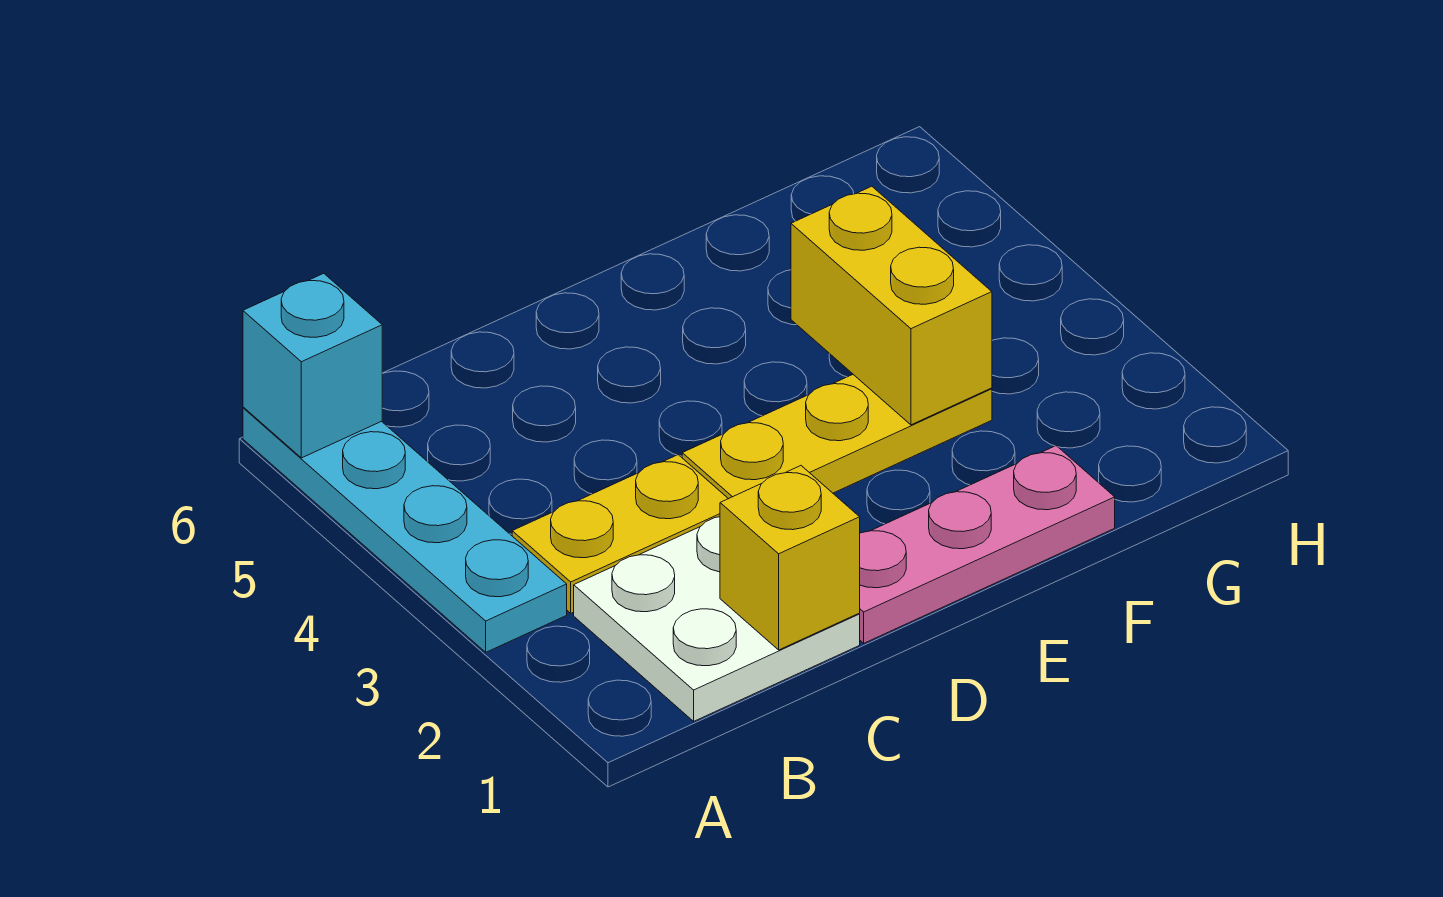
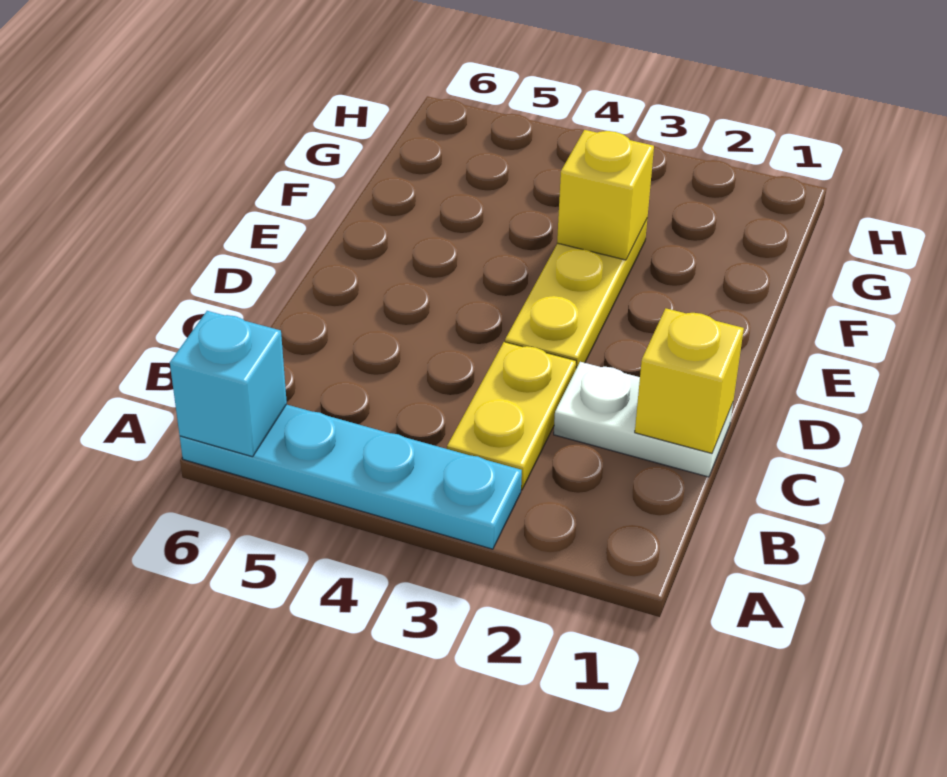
white 2x2 plate [574,517,860,721] -> white 1x2 plate [554,362,733,477]
pink 1x3 plate [859,446,1115,643] -> none
yellow 1x2 brick [791,186,992,425] -> yellow 1x1 brick [557,130,654,260]

